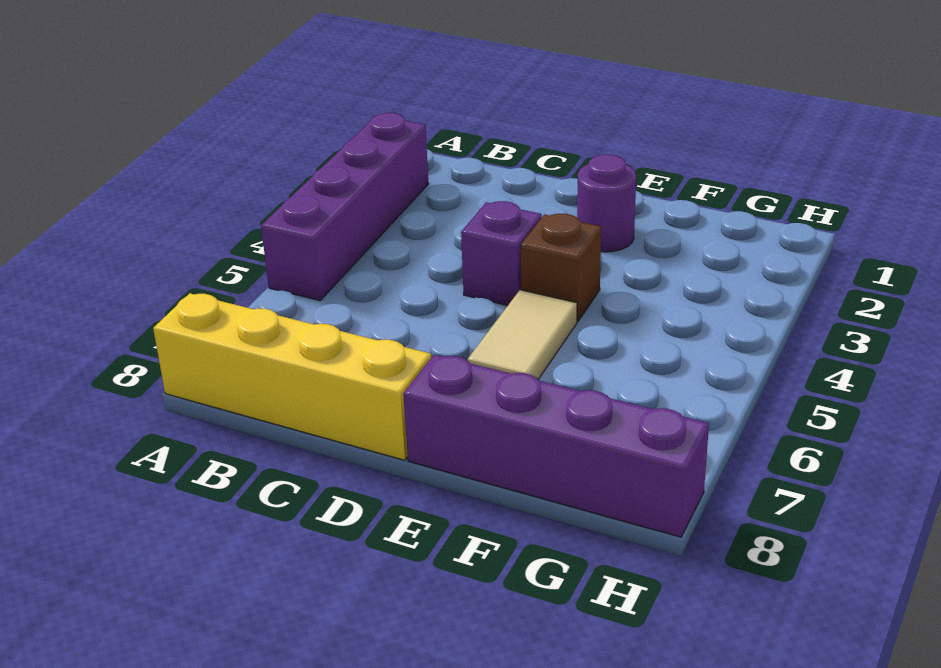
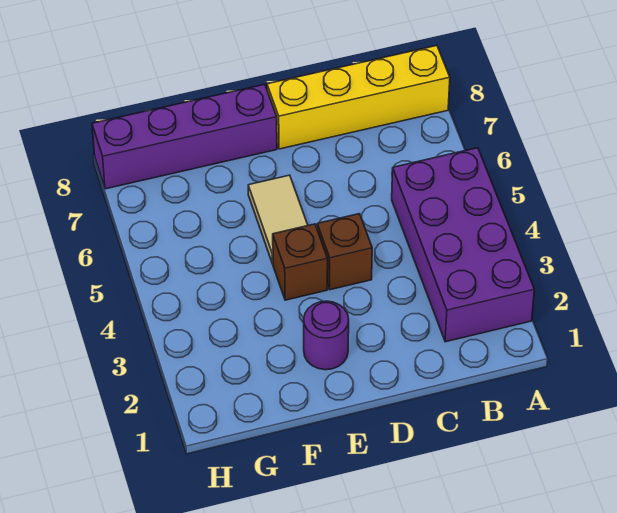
purple 1x4 brick [261,113,429,300] -> purple 2x4 brick [392,148,534,342]
purple 1x1 brick [461,201,542,305] -> brown 1x1 brick [317,214,372,290]

